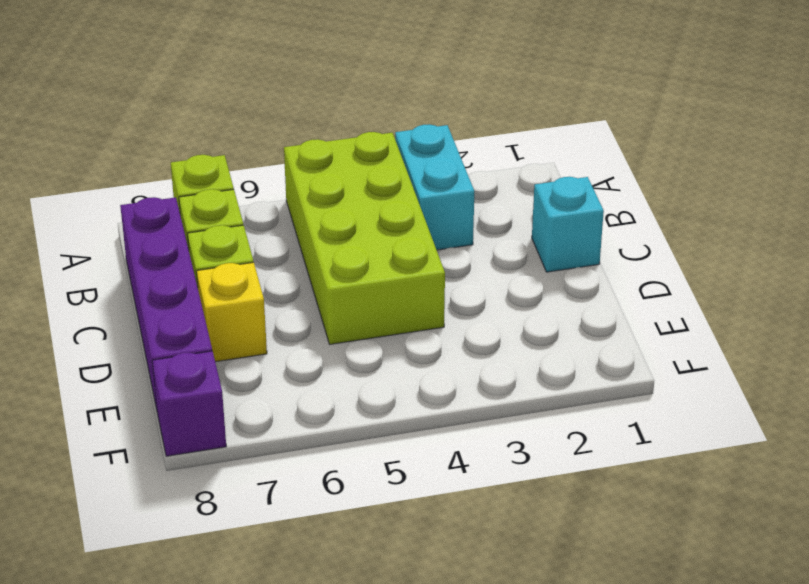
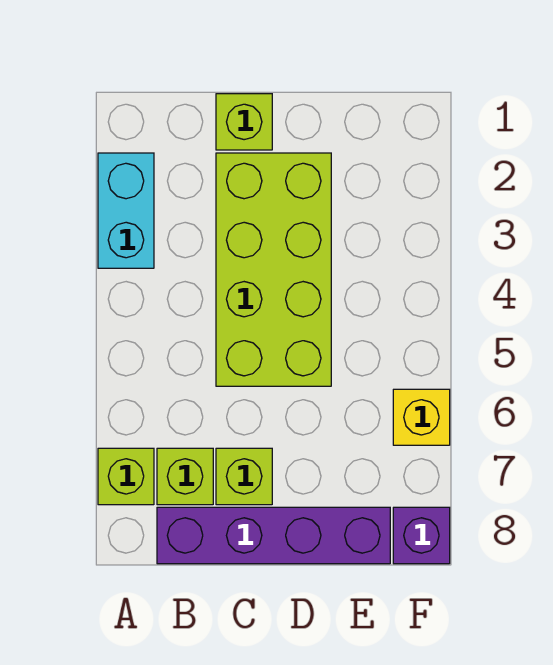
cyan 1x2 brick [395,124,474,250] -> cyan 1x2 brick turned to [98,153,154,268]
lime 2x4 brick [284,132,445,344] -> lime 2x4 brick turned to [216,153,331,386]
cyan 1x1 brick [532,177,604,272] -> lime 1x1 brick [216,94,272,150]
yellow 1x1 brick [197,262,267,362] -> yellow 1x1 brick moved to [393,389,450,445]

